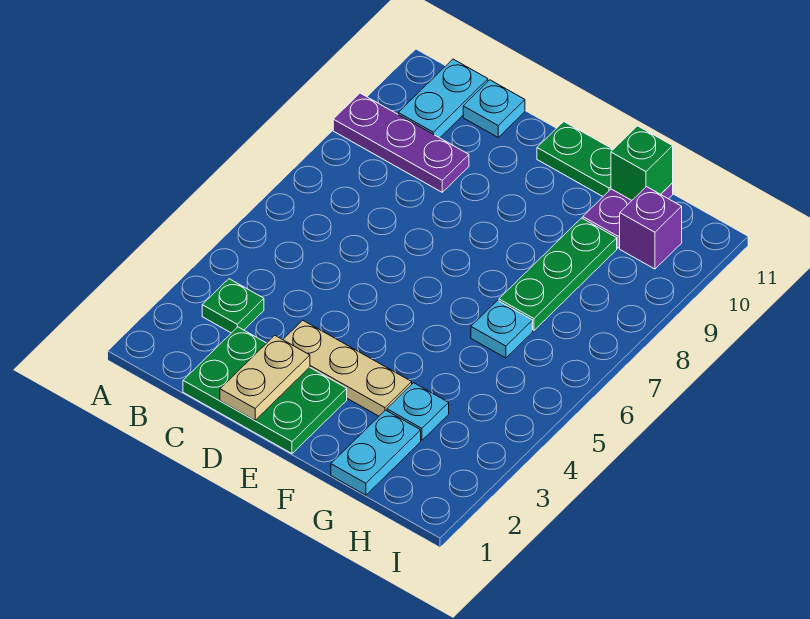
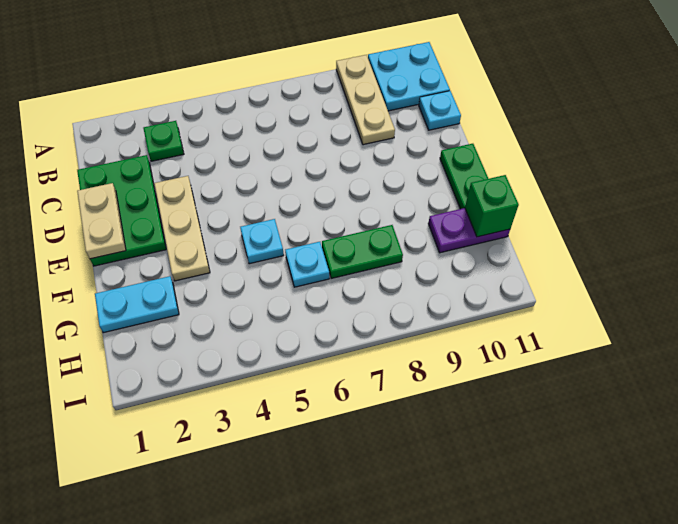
purple 1x3 plate [333,93,469,192] -> tan 1x3 plate [336,55,395,145]
cyan 1x2 plate [398,59,488,138] -> cyan 2x2 plate [368,42,450,111]
tan 1x2 plate [220,335,310,420] -> tan 1x2 plate turned to [77,183,126,259]
cyan 1x1 plate [387,383,449,440] -> cyan 1x1 plate moved to [240,219,284,264]
green 1x3 plate [499,218,617,330] -> green 1x2 plate [322,225,403,278]
purple 1x1 brick [620,187,682,269] -> none

